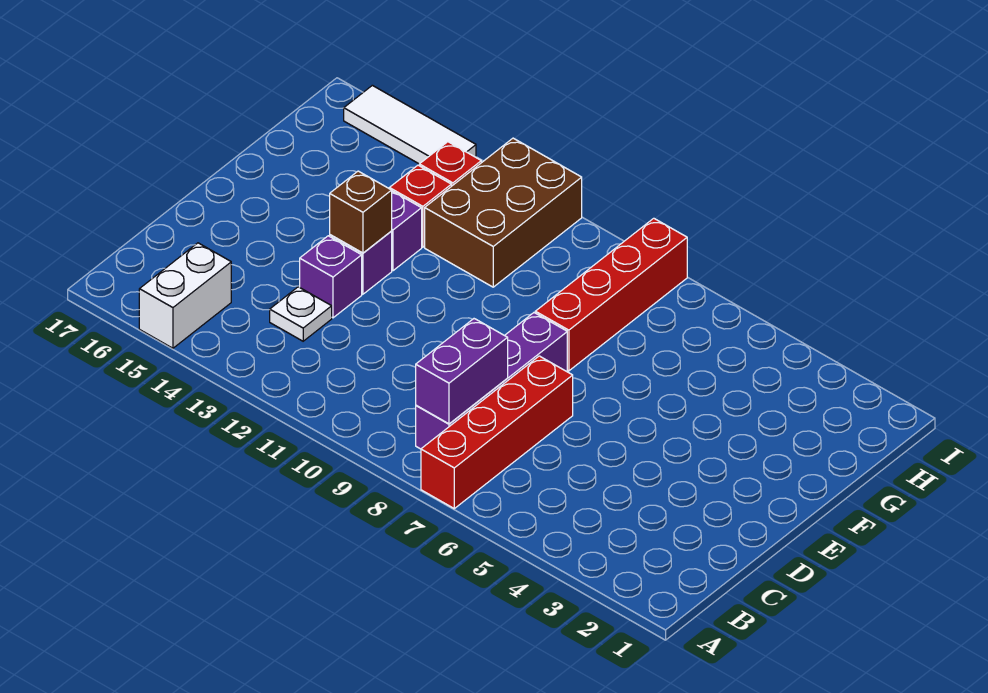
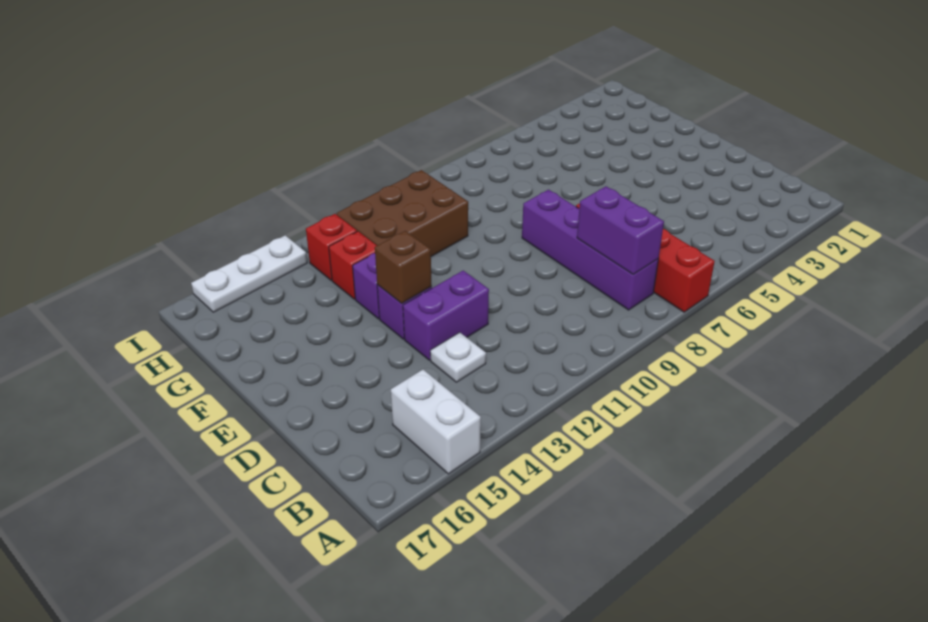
purple 1x1 brick [300,236,362,318] -> purple 1x2 brick [403,271,489,360]
red 1x4 brick [535,218,687,371] -> none
brown 2x3 brick [425,138,582,287] -> brown 2x3 brick turned to [336,170,468,256]
white 1x3 tile [344,85,476,164] -> white 1x3 plate [191,235,307,312]

